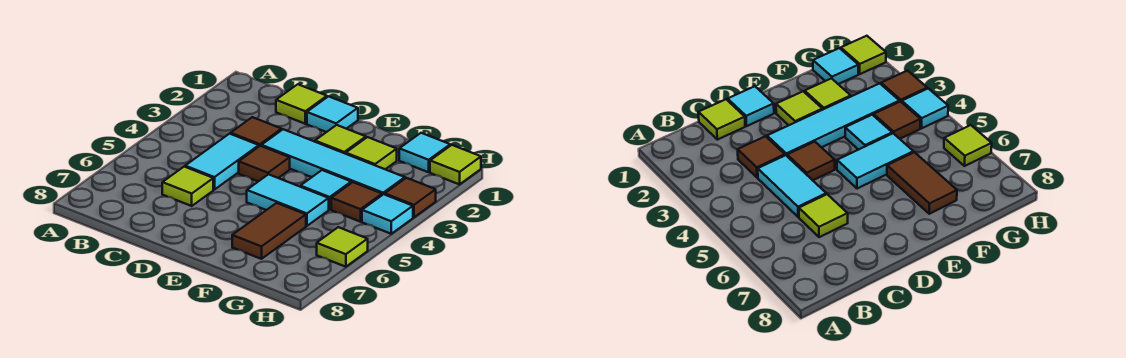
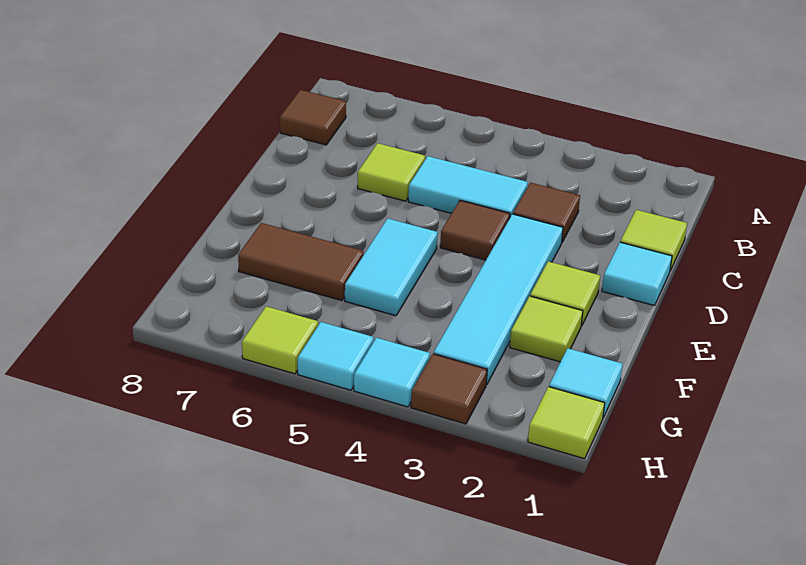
cyan 1x1 tile [300,170,351,210] -> cyan 1x1 tile moved to [298,322,374,390]
brown 1x1 tile [331,182,382,222] -> brown 1x1 tile moved to [280,90,346,145]

